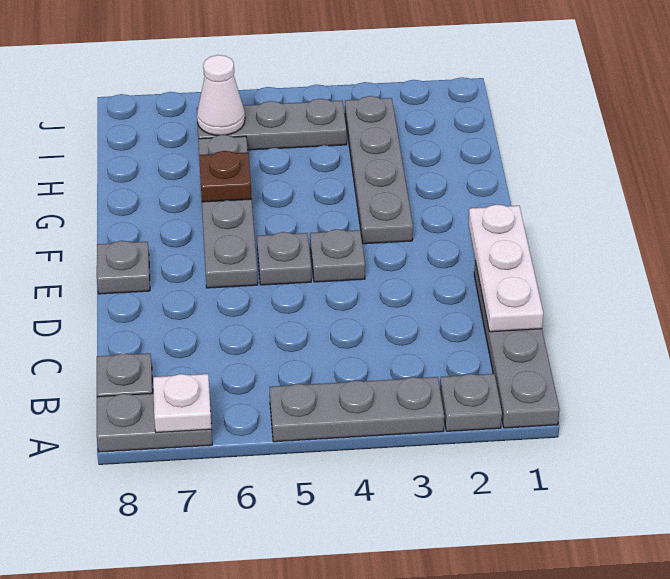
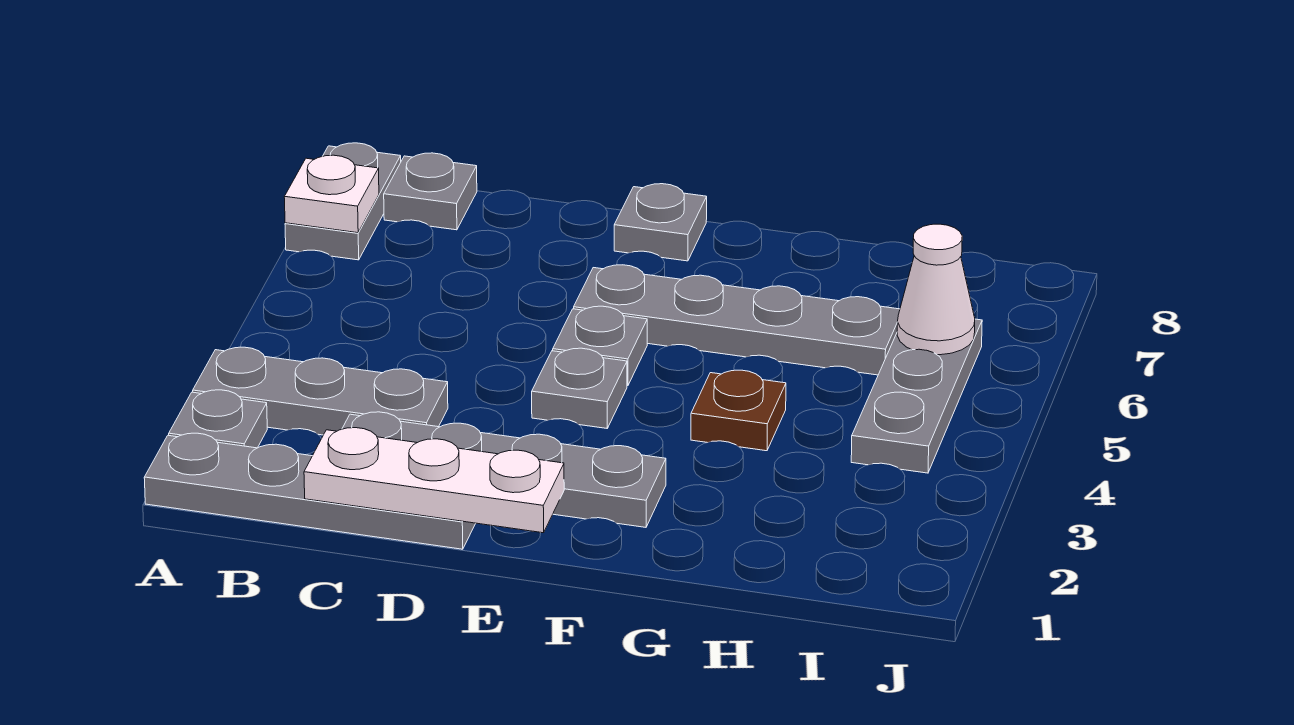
grey 1x3 plate [270,377,444,442] -> grey 1x3 plate turned to [193,347,448,435]
grey 1x4 plate [345,96,413,244] -> grey 1x4 plate moved to [342,412,666,527]
brown 1x1 plate [199,151,251,202] -> brown 1x1 plate moved to [691,370,786,451]

